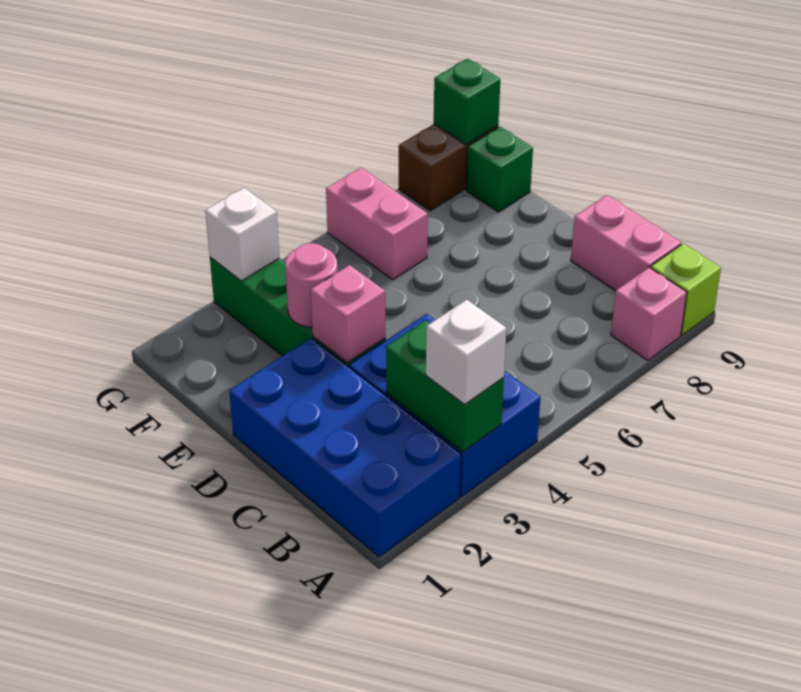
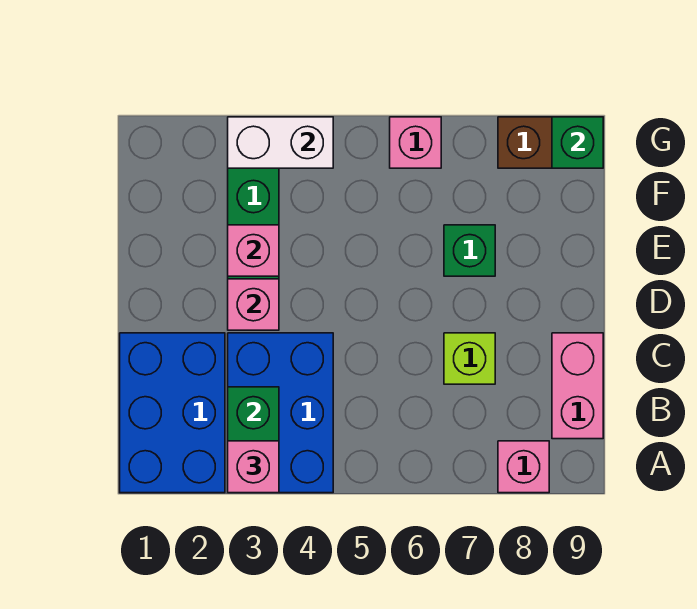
blue 2x4 brick [229,338,461,557] -> blue 2x3 brick [120,333,225,493]
white 1x1 brick [426,299,507,404] -> pink 1x1 brick [228,441,279,493]
lime 1x1 brick [651,244,721,335] -> lime 1x1 brick moved to [444,333,495,384]
pink 1x1 round brick [285,243,337,327] -> pink 1x1 brick [228,225,279,276]
pink 1x2 brick [326,168,428,280] -> pink 1x1 brick [390,117,441,168]
green 1x1 brick [466,127,533,212] -> green 1x1 brick moved to [444,225,495,276]
white 1x1 brick [205,188,279,281] -> white 1x2 brick [228,117,333,168]

